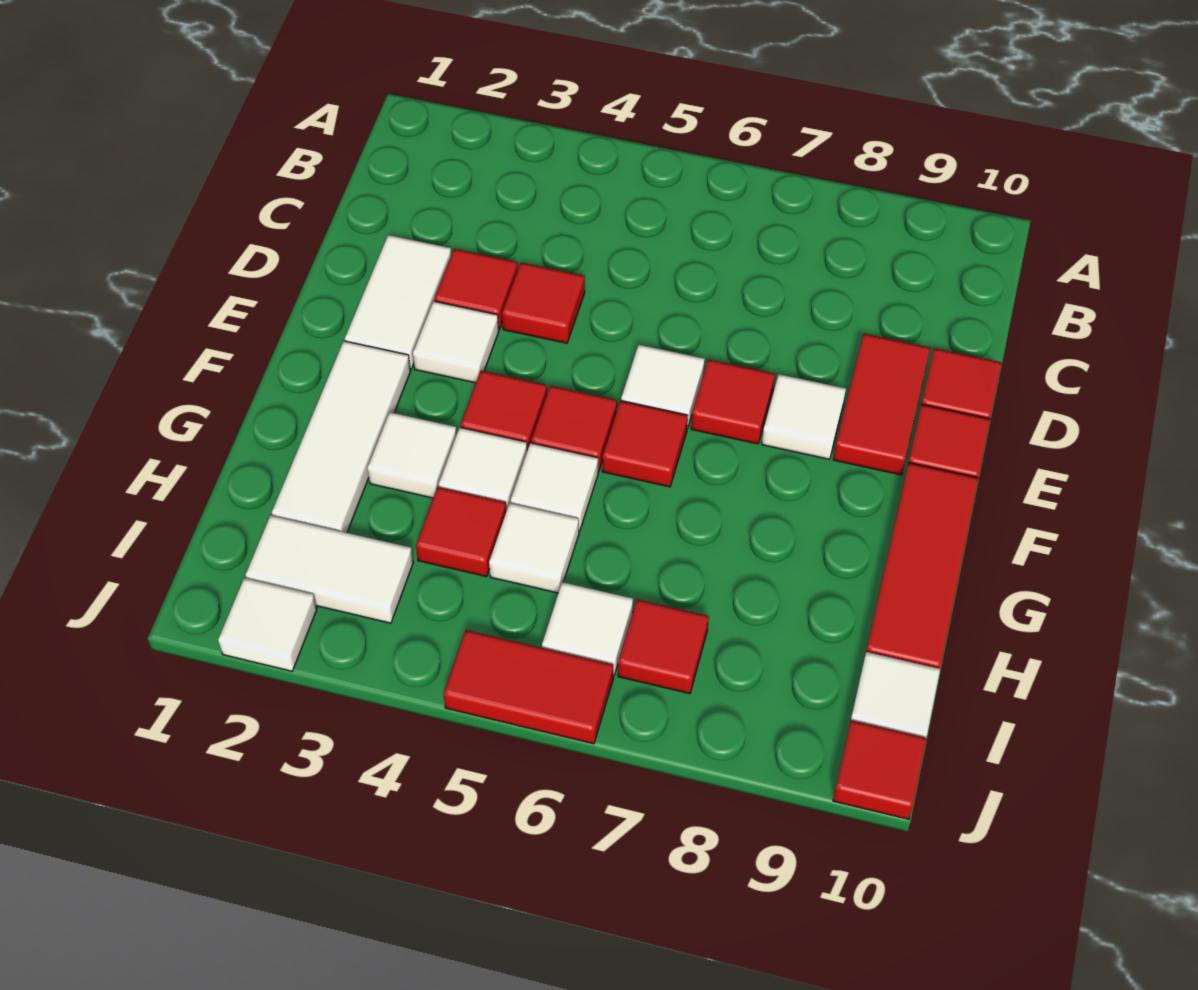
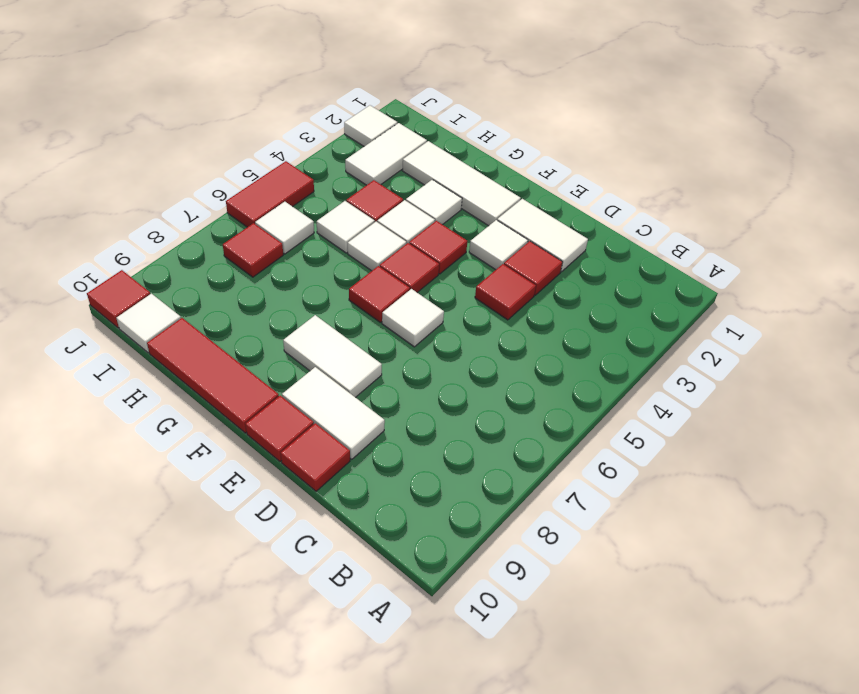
red 1x2 tile [833,334,930,475] -> white 1x2 tile [282,367,385,459]
red 1x1 tile [691,359,775,444] -> none
white 1x1 tile [762,374,846,459] -> white 1x2 tile [283,315,382,397]

